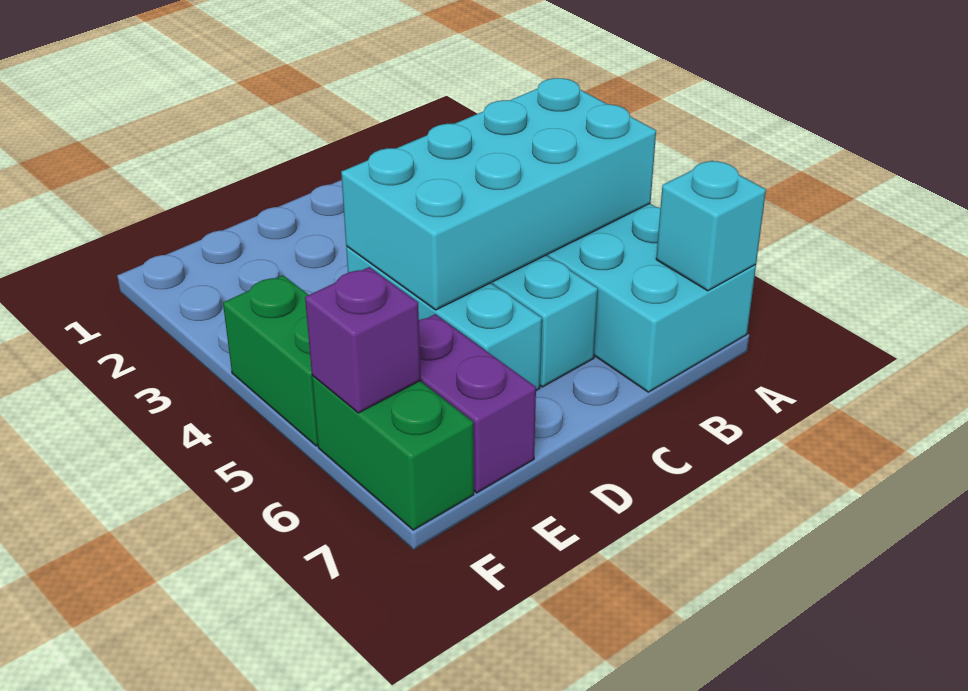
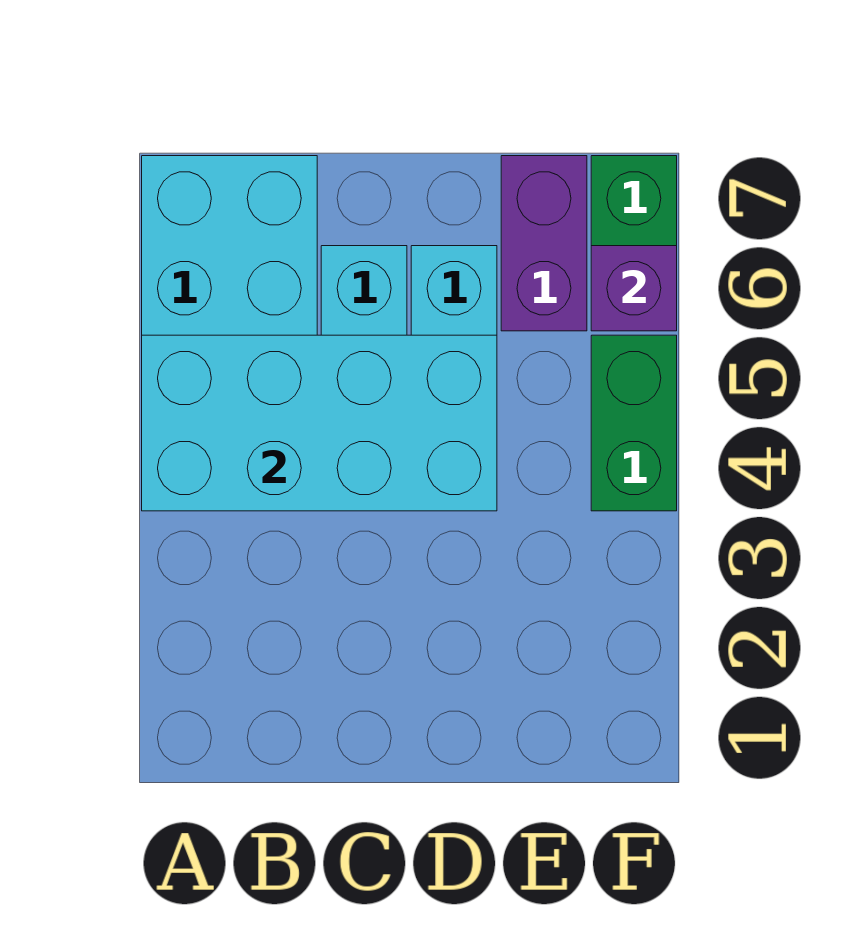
cyan 1x1 brick [656,161,766,291] -> none

